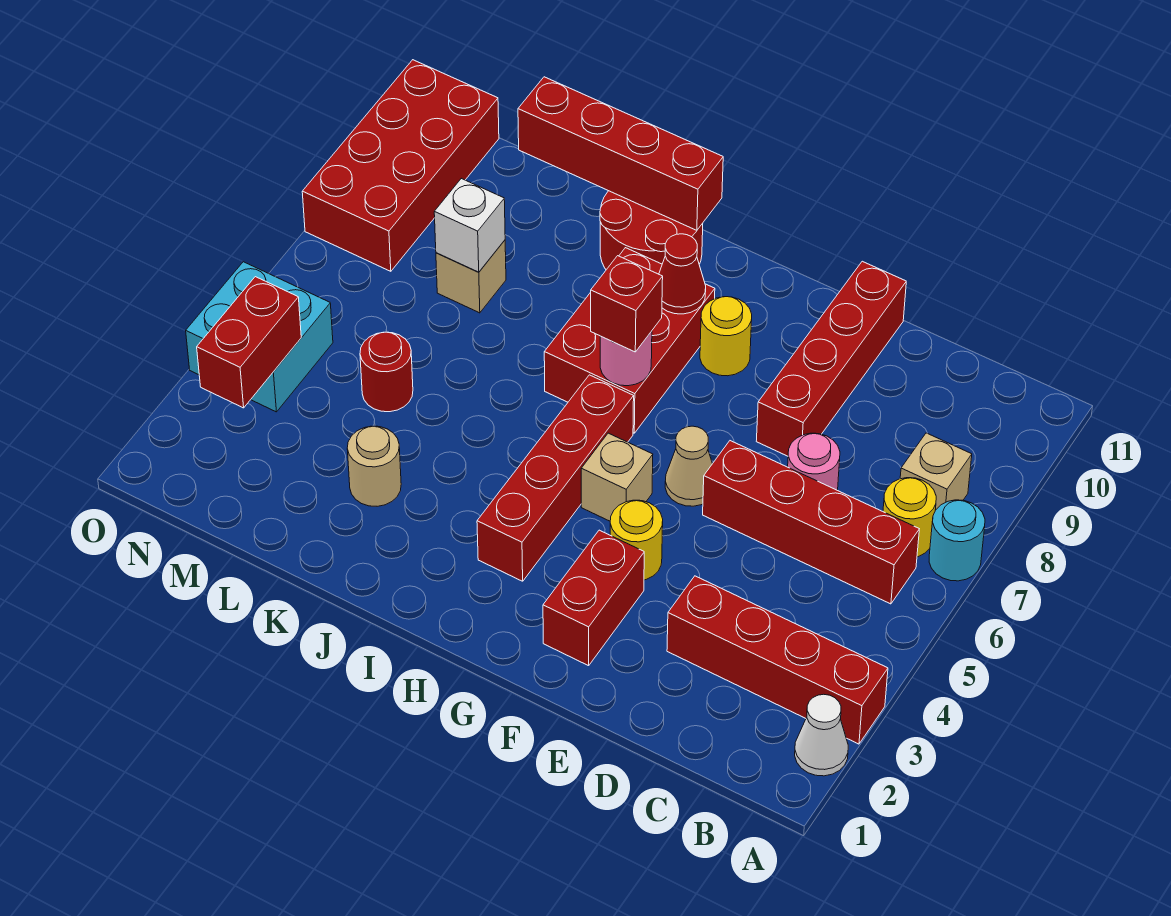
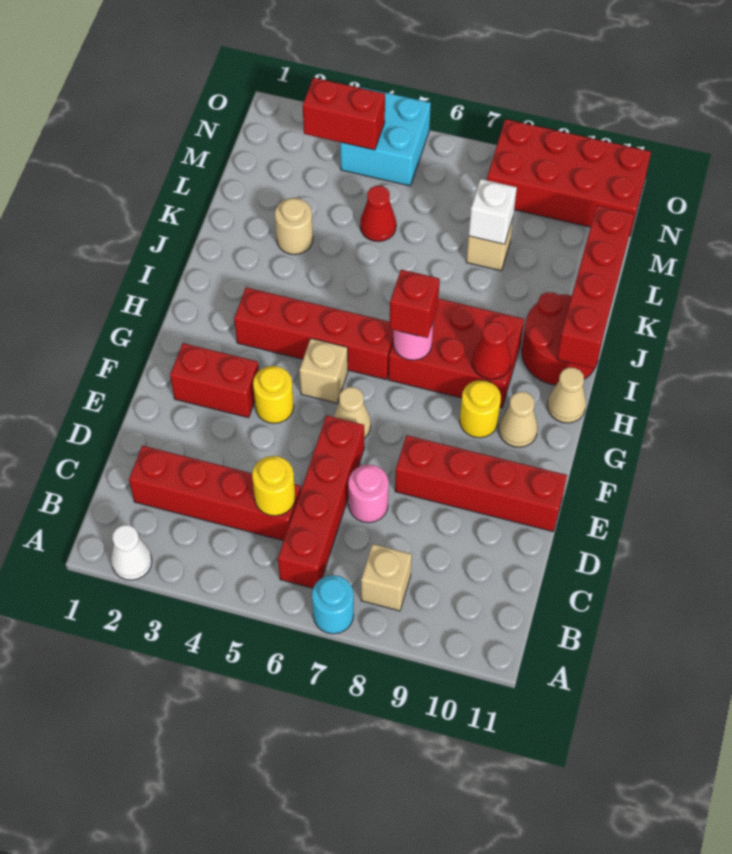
red 1x4 brick [667,576,888,744] -> red 1x4 brick turned to [129,446,301,541]
yellow 1x1 round brick [883,478,936,557] -> yellow 1x1 round brick moved to [252,456,295,516]
none -> tan 1x1 cone [499,392,538,447]
none -> tan 1x1 cone [547,367,586,423]
red 1x1 round brick [360,332,413,412] -> red 1x1 cone [360,186,396,242]

